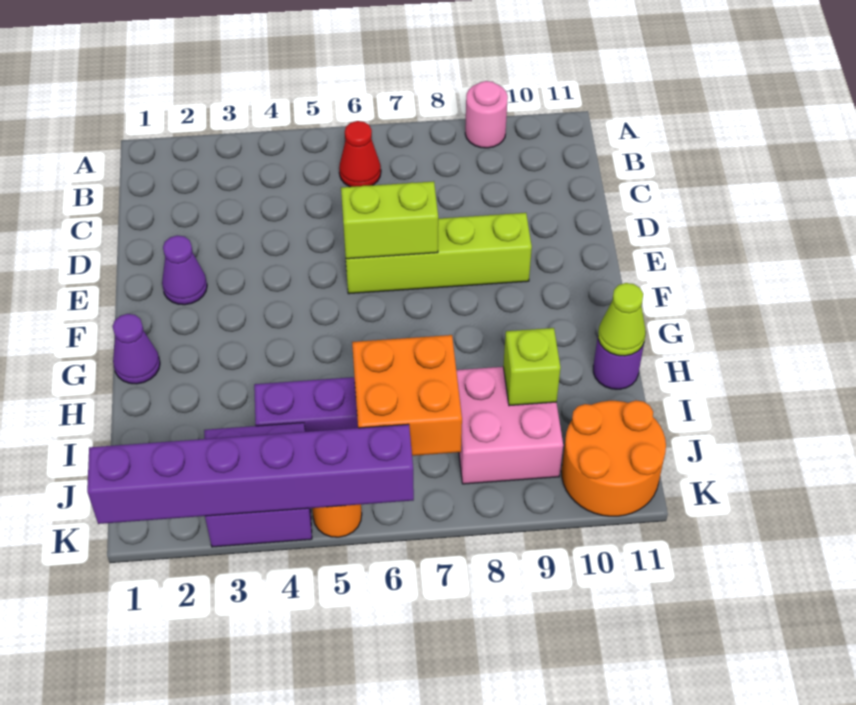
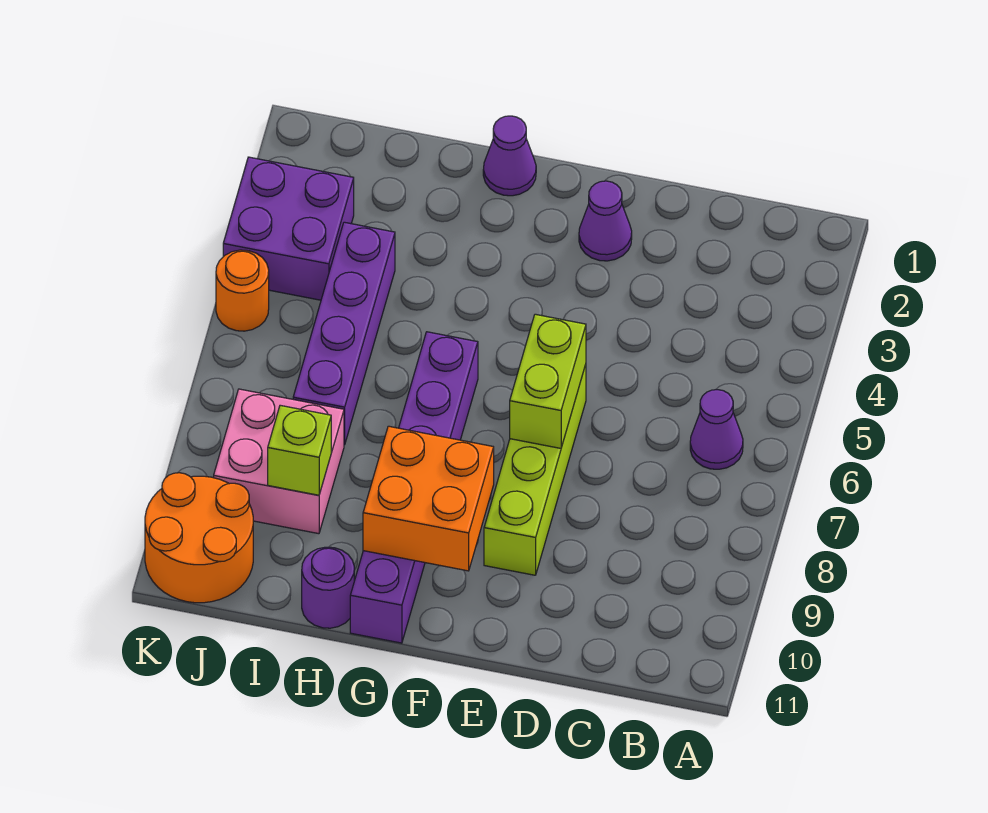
pink 1x1 round brick [465,81,508,148] -> none
red 1x1 cone [339,121,381,187] -> purple 1x1 cone [690,390,743,469]
lime 1x1 cone [598,283,646,356] -> none
orange 2x2 brick [352,335,462,456] -> orange 2x2 brick moved to [363,426,494,571]
purple 1x6 brick [87,424,414,524] -> purple 1x6 brick moved to [350,332,478,643]

